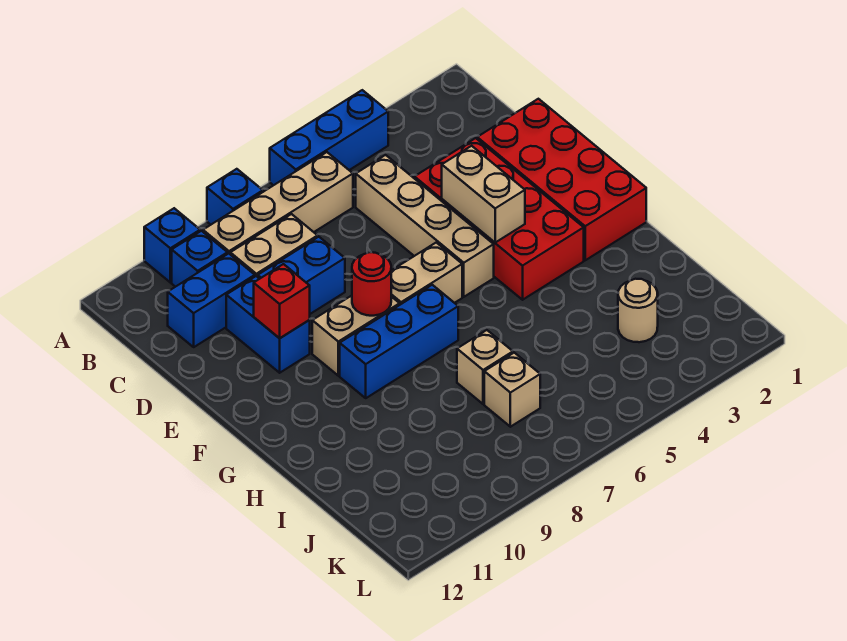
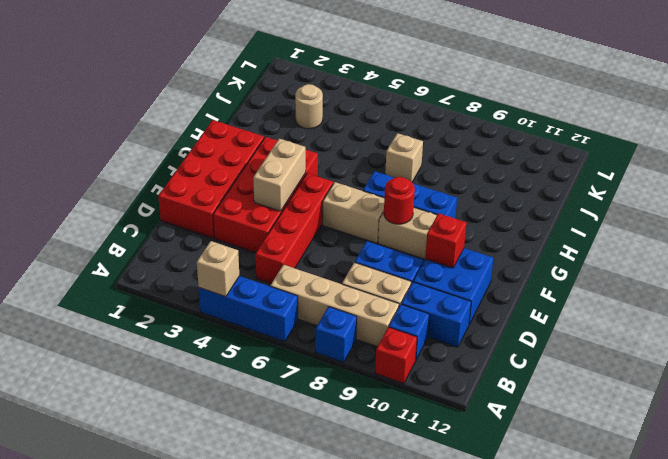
blue 1x1 brick [144,208,200,282] -> red 1x1 brick [375,327,417,384]
tan 1x4 brick [356,155,494,297] -> red 1x4 brick [255,173,333,284]
blue 1x2 brick [226,276,310,373] -> blue 2x2 brick [413,248,494,324]
tan 1x1 brick [484,353,540,427] -> tan 1x1 brick moved to [197,241,239,297]

